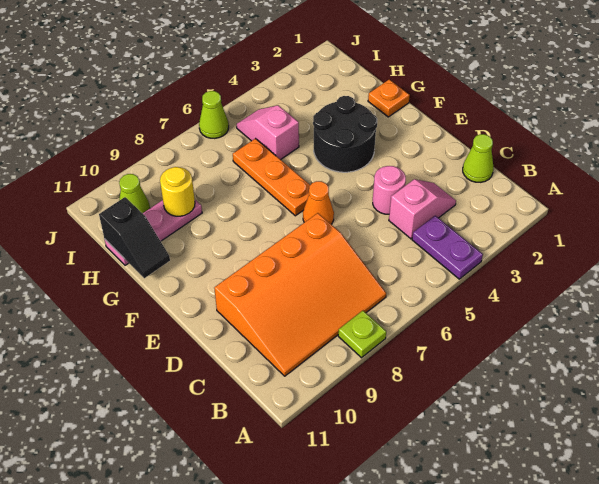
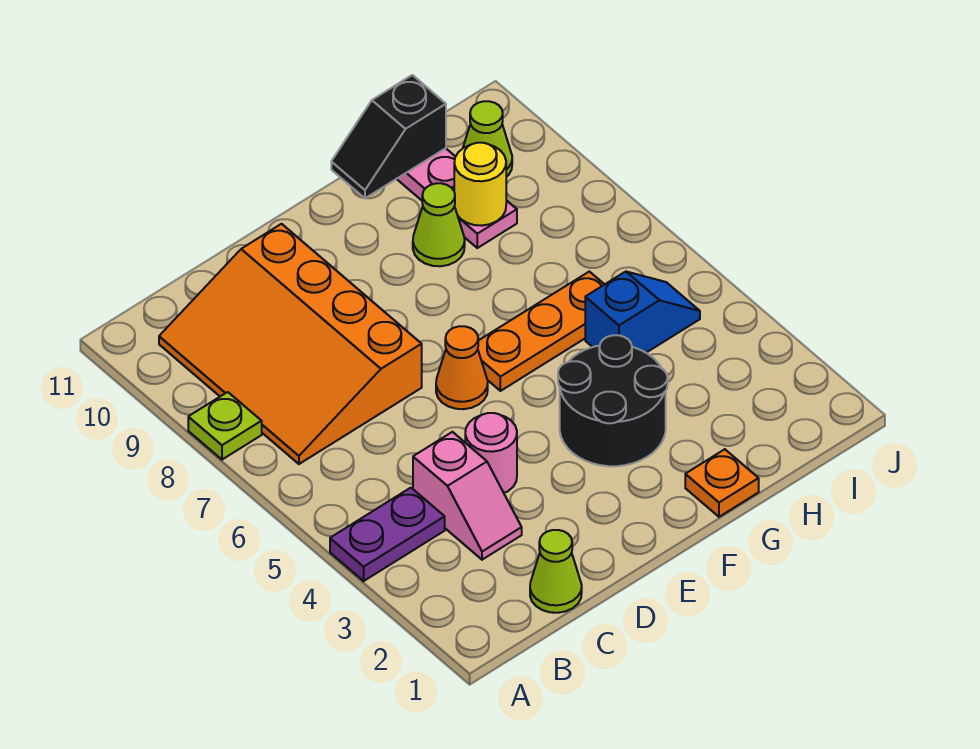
pink 1x2 slope [237,105,299,160] -> blue 1x2 slope [585,272,700,353]
lime 1x1 cone [199,91,229,138] -> lime 1x1 cone moved to [413,183,465,266]

